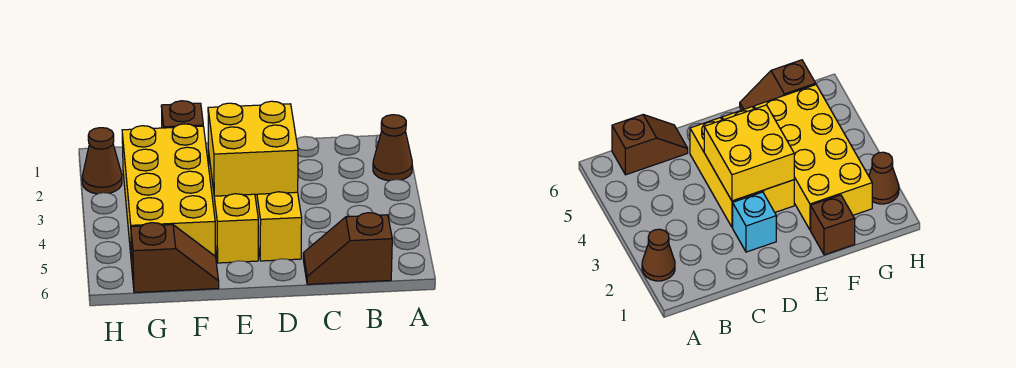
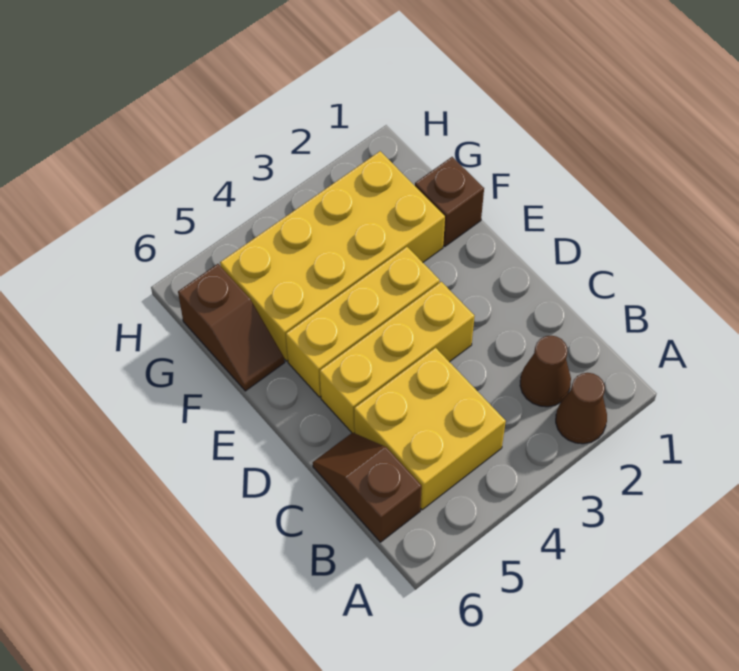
cyan 1x1 brick [733,192,776,252] -> none
yellow 2x2 brick [208,101,298,196] -> yellow 2x2 brick moved to [354,348,506,510]
brown 1x1 cone [82,128,122,194] -> brown 1x1 cone moved to [520,336,571,407]

